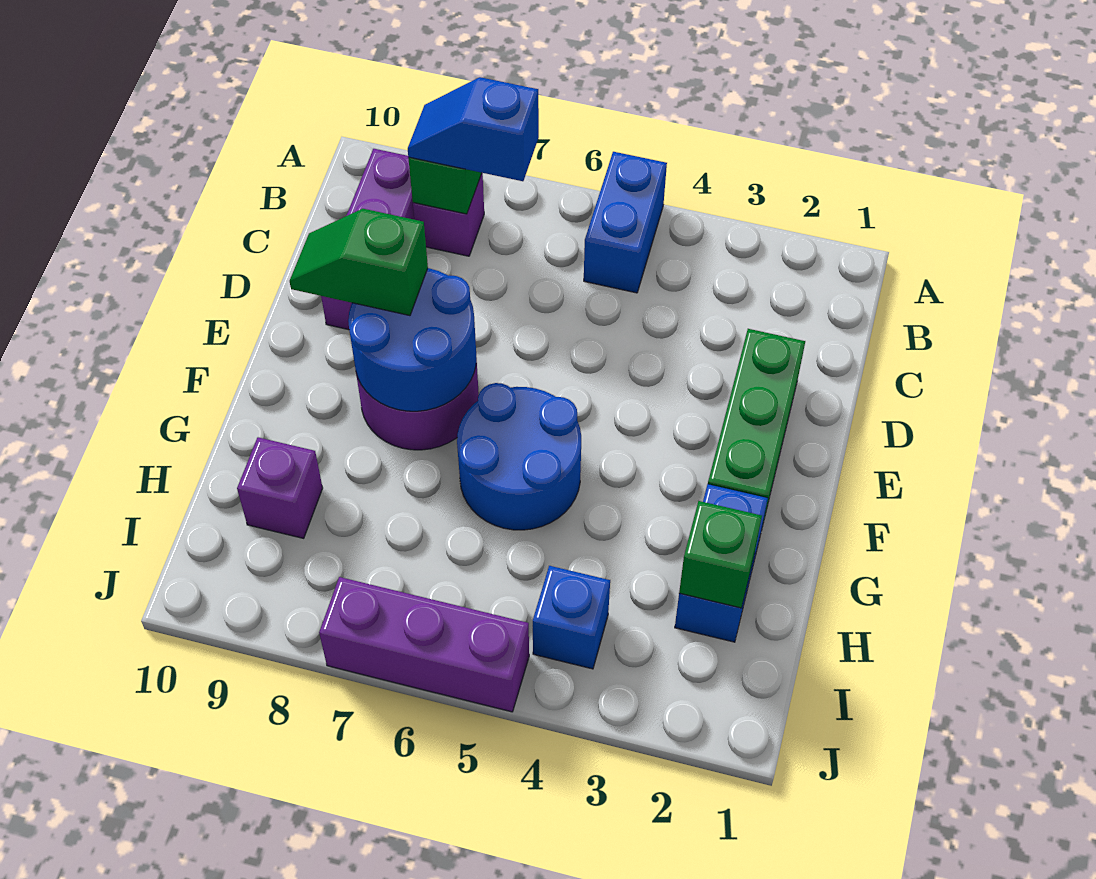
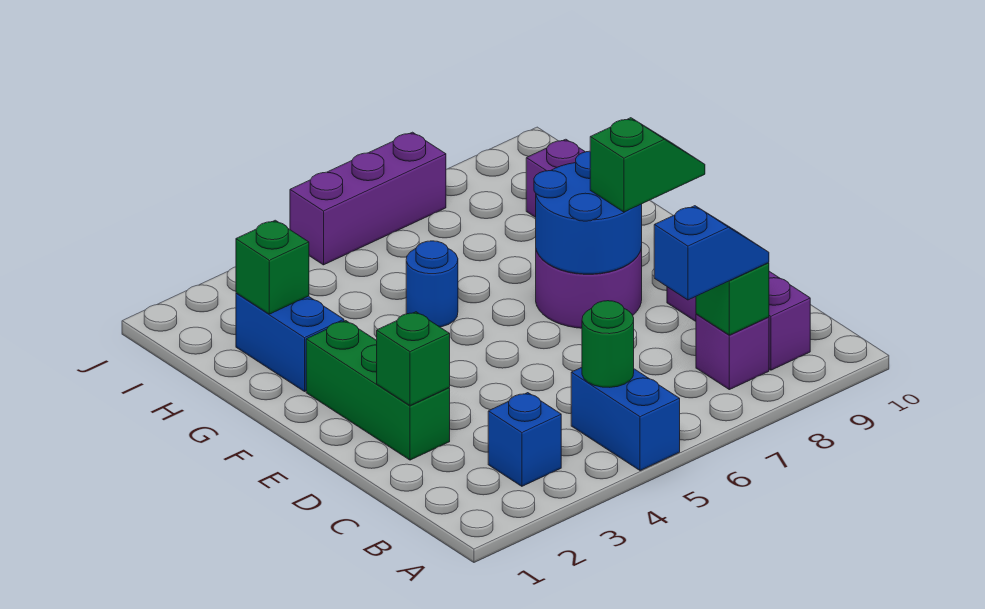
none -> green 1x1 round brick [582,301,634,387]
none -> green 1x1 brick [377,312,450,406]
blue 2x2 round brick [457,383,581,530] -> blue 1x1 round brick [406,241,458,327]
blue 1x1 brick [533,566,610,669] -> blue 1x1 brick moved to [488,393,561,486]

